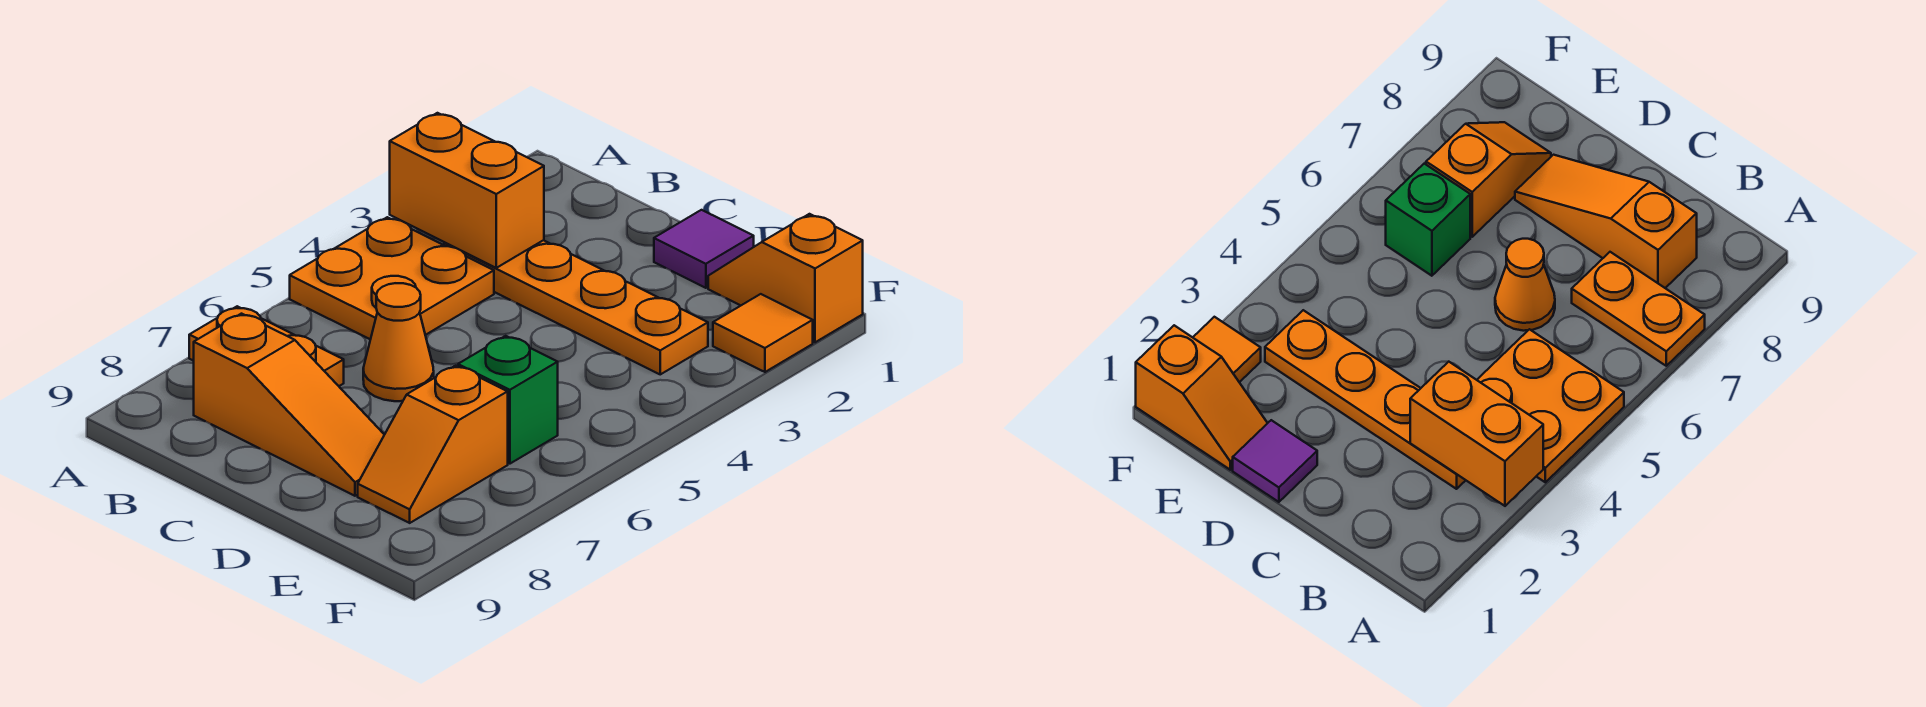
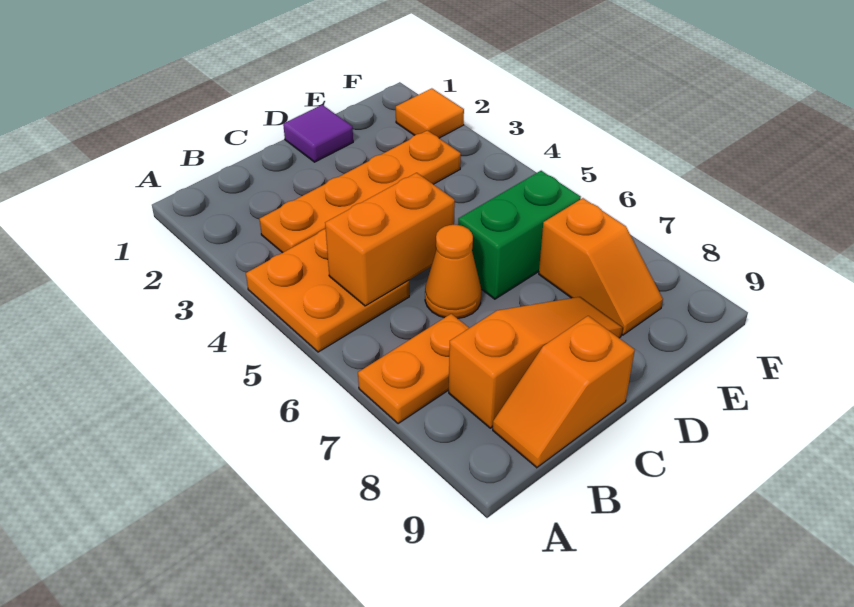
orange 1x2 brick [390,113,544,268] -> orange 1x2 brick moved to [325,173,455,306]
orange 1x2 slope [708,214,863,342] -> orange 1x2 slope moved to [493,316,635,468]
green 1x1 brick [458,336,558,464] -> green 1x2 brick [458,171,581,299]

